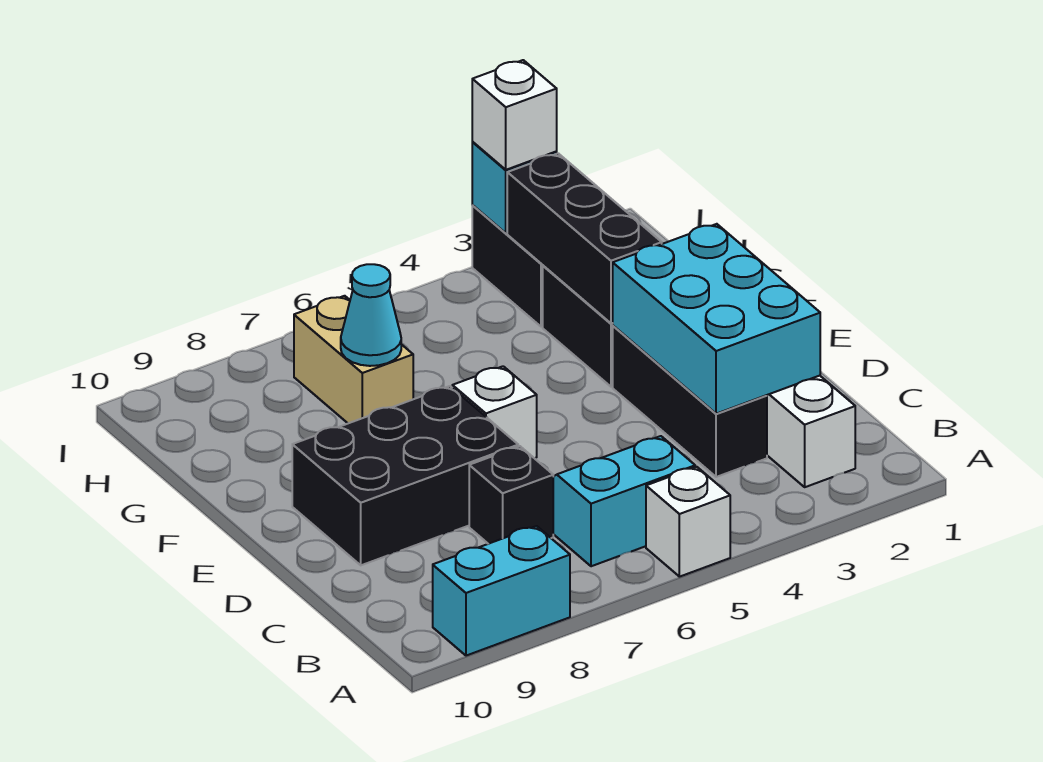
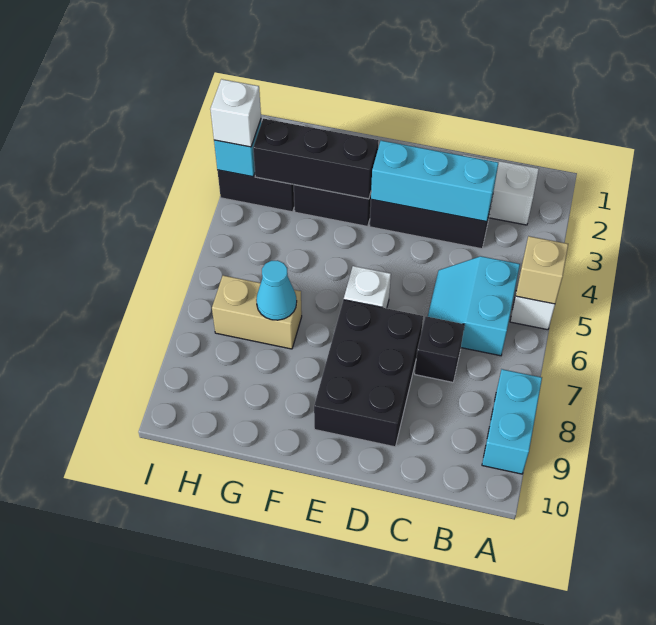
none -> tan 1x1 brick [516,236,568,304]
cyan 2x3 brick [613,224,820,414] -> cyan 1x3 brick [371,141,498,222]

